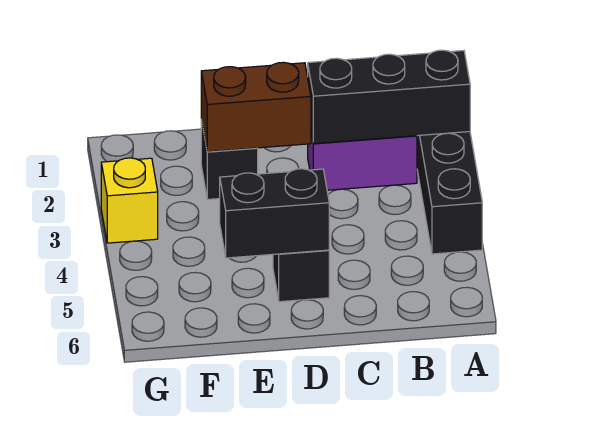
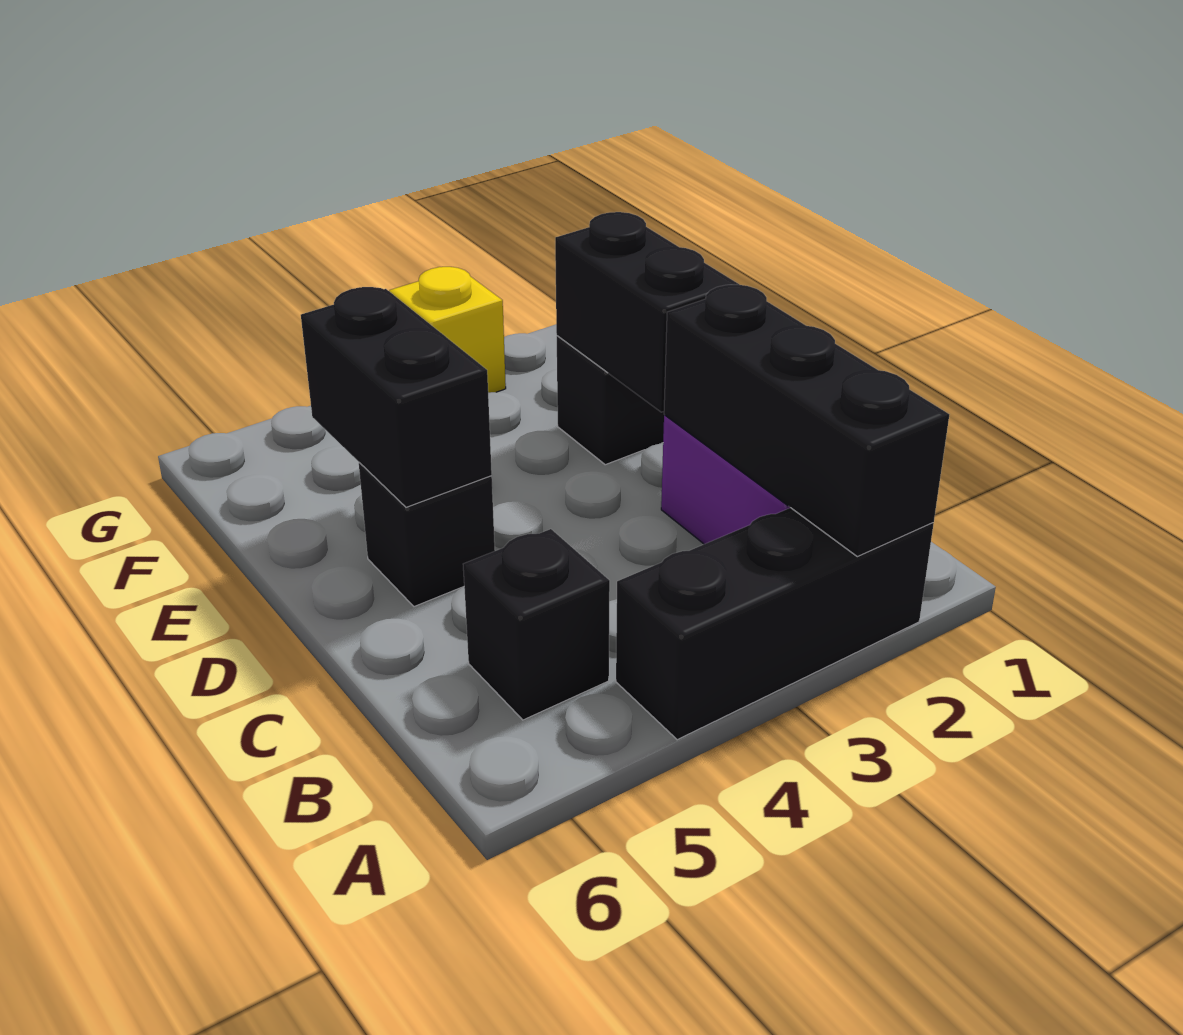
none -> black 1x1 brick [463,529,610,720]
brown 1x2 brick [201,62,311,152] -> black 1x2 brick [555,212,739,412]

